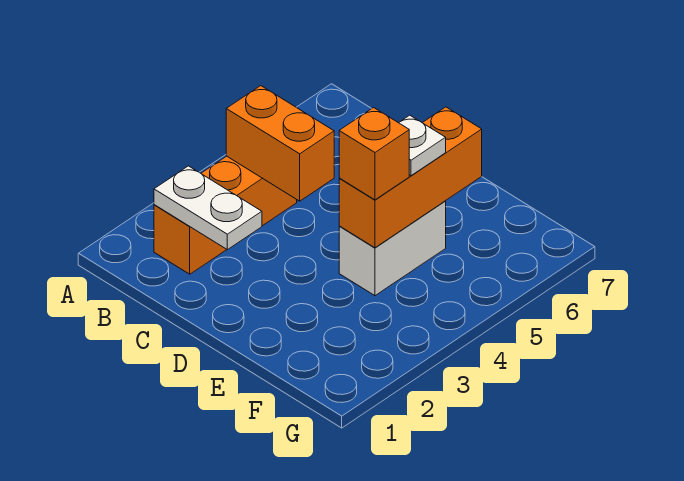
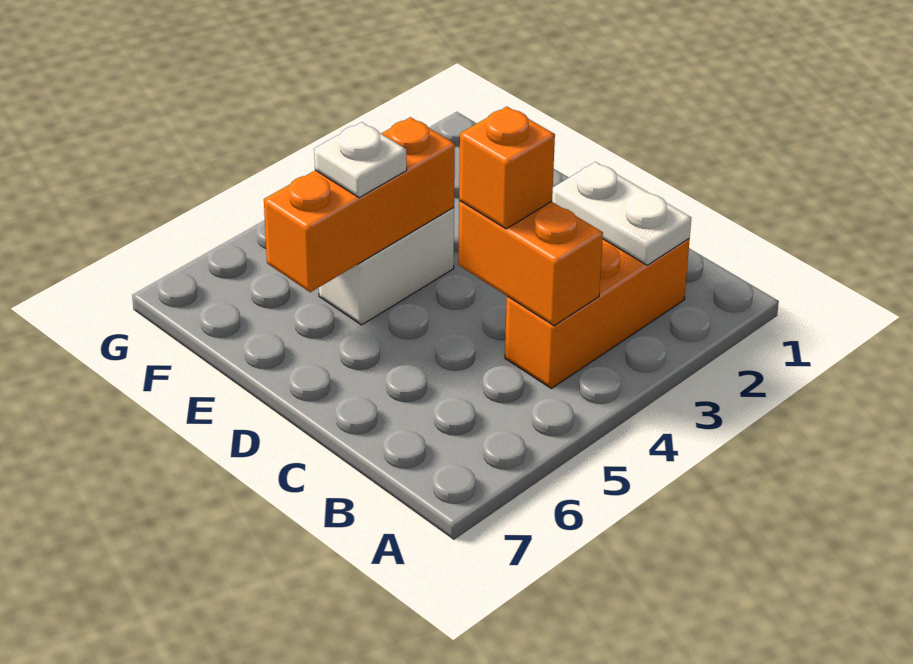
orange 1x1 brick [339,108,409,200] -> orange 1x1 brick moved to [459,107,555,229]

